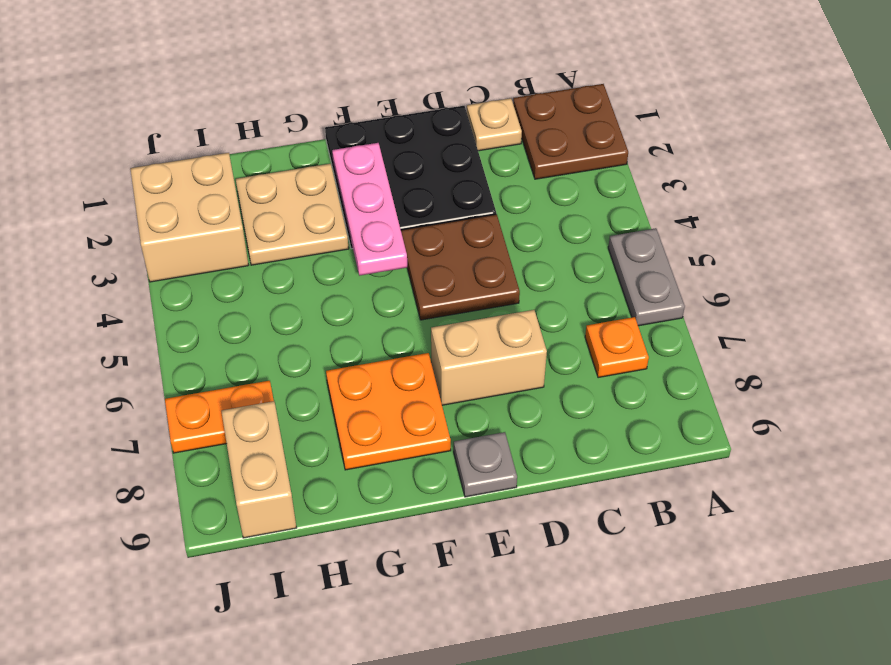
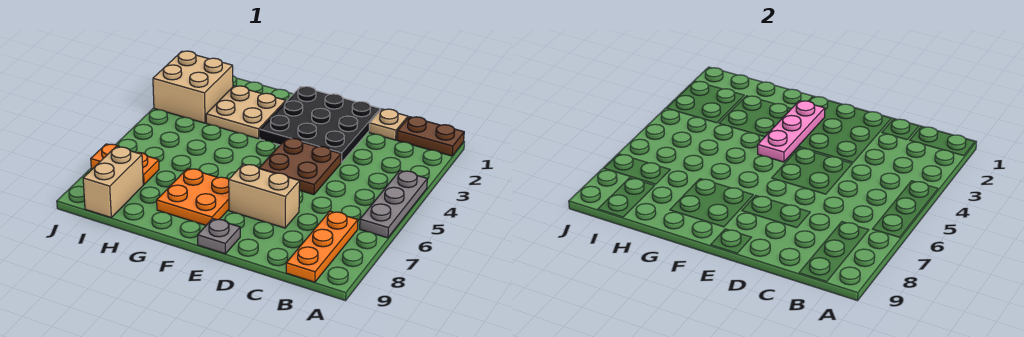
brown 2x2 plate [513,84,628,179] -> brown 1x2 plate [397,117,464,156]
grey 1x2 plate [608,228,685,326] -> grey 1x3 plate [360,171,427,238]
orange 1x1 plate [585,317,649,378] -> orange 1x3 plate [286,211,358,282]

